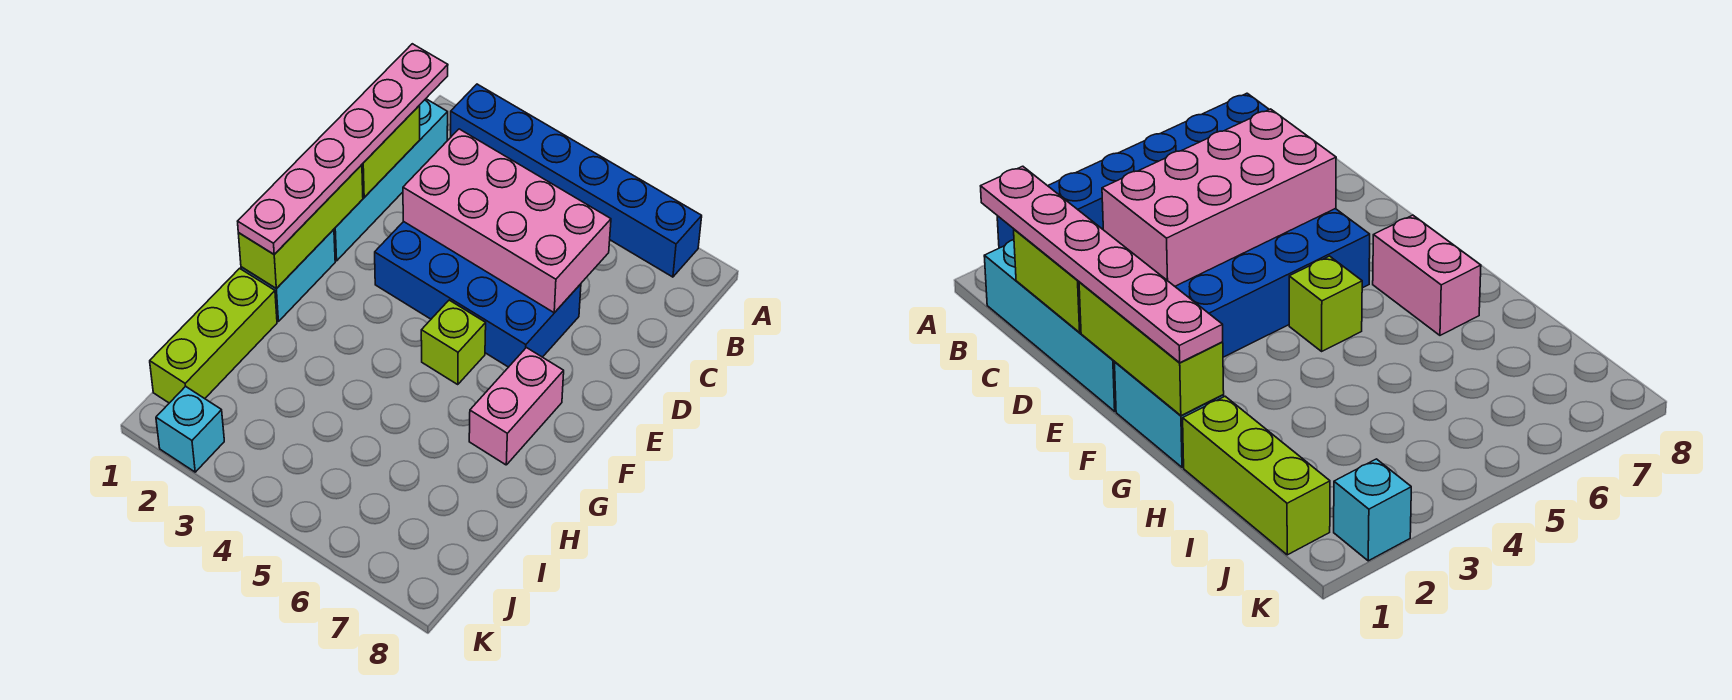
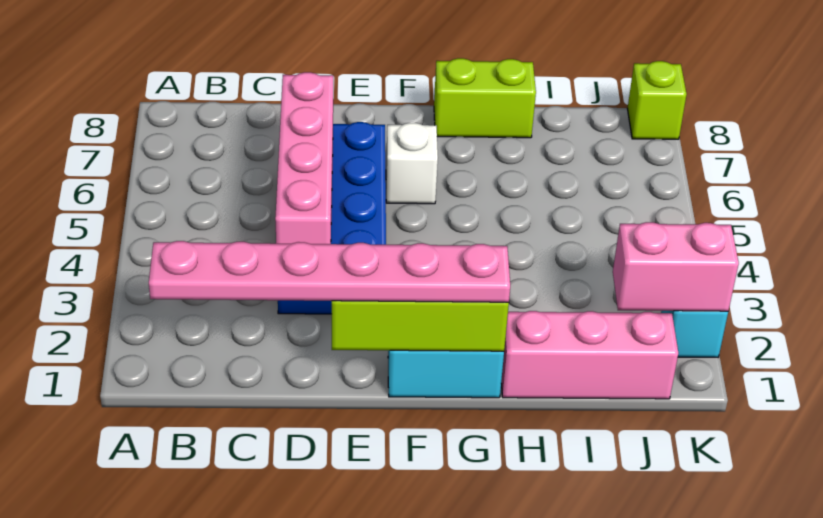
blue 1x6 brick [451,84,702,277] -> none
cyan 1x4 brick [334,99,448,261] -> none
lime 1x2 brick [362,106,420,197] -> lime 1x2 brick moved to [434,58,536,138]
pink 2x4 brick [403,129,611,313] -> pink 1x4 brick [275,72,333,244]
lime 1x1 brick [421,300,486,385] -> lime 1x1 brick moved to [627,61,687,139]
none -> white 1x1 brick [386,123,438,204]
pink 1x2 brick [469,348,564,465] -> pink 1x2 brick moved to [613,222,739,311]
lime 1x3 brick [150,268,277,403] -> pink 1x3 brick [501,311,678,399]

